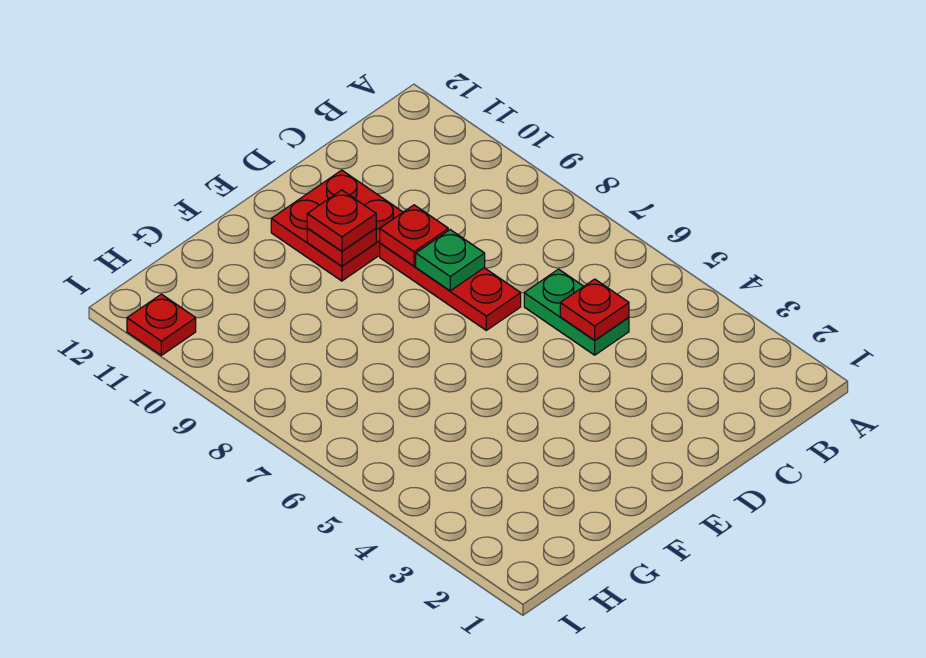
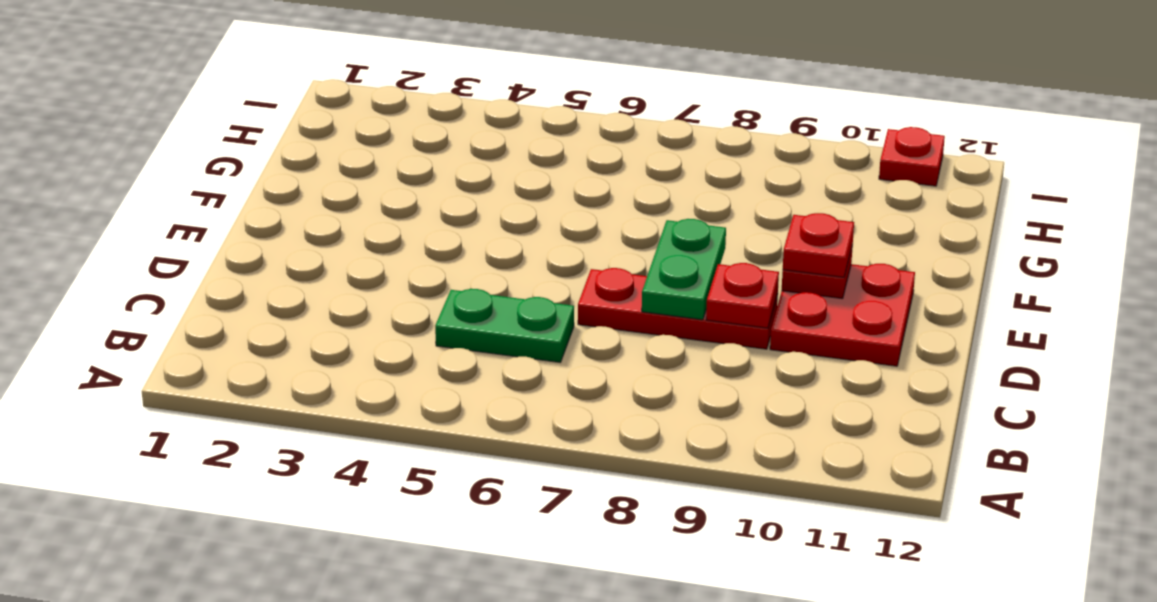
red 1x1 plate [560,279,629,340] -> none
green 1x1 plate [416,230,485,291] -> green 1x2 plate [642,219,726,320]

